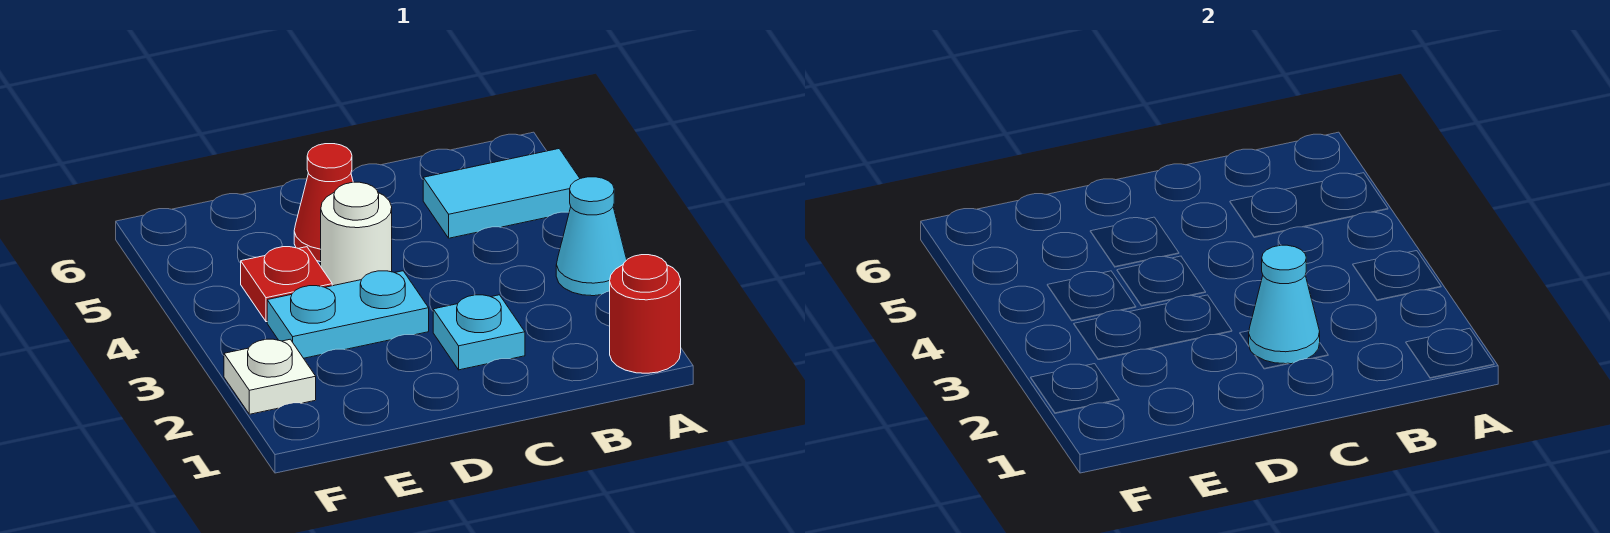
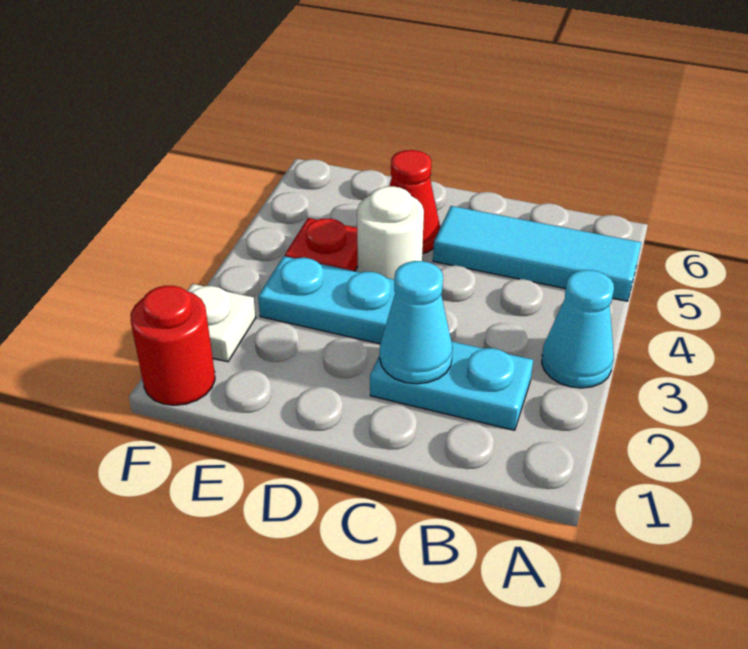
red 1x1 round brick [610,255,681,373] -> red 1x1 round brick moved to [131,286,215,405]
cyan 1x2 tile [423,149,580,238] -> cyan 1x3 tile [433,206,641,301]
cyan 1x1 plate [433,295,525,370] -> cyan 1x2 plate [370,341,533,430]

